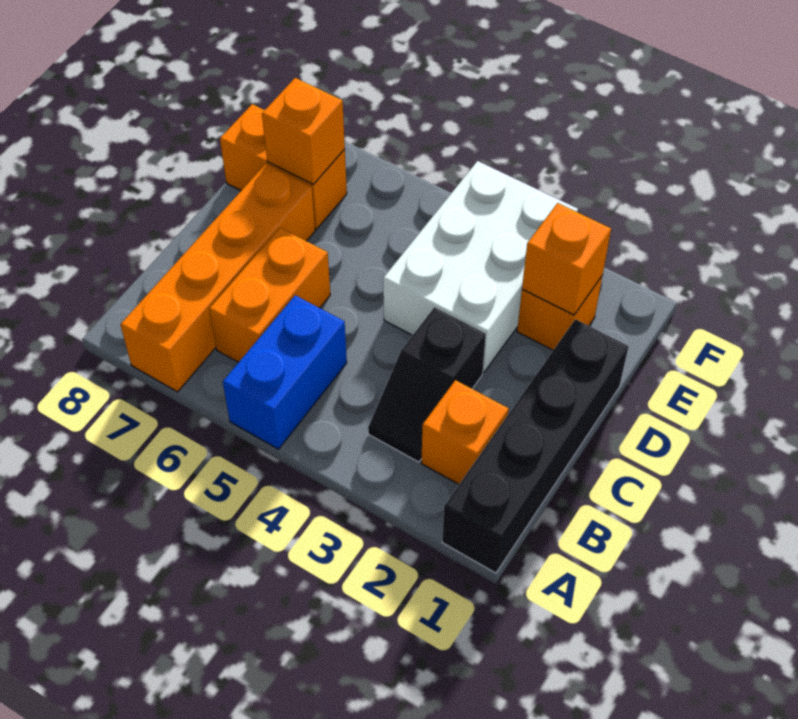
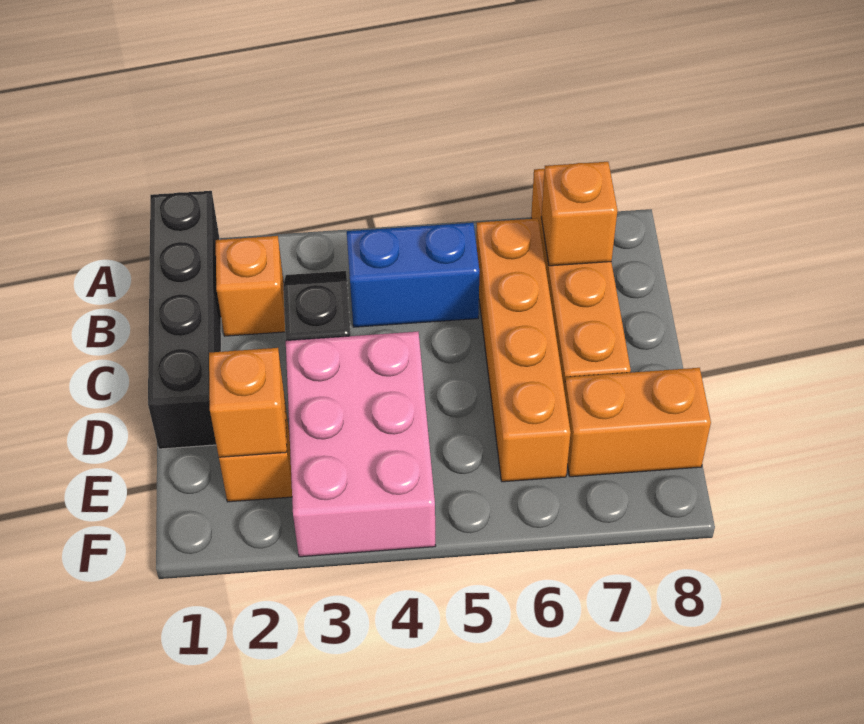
blue 1x2 brick [223,295,347,449] -> blue 1x2 brick turned to [347,223,479,327]
orange 1x2 brick [209,228,330,362] -> orange 1x4 brick [476,218,571,482]
white 2x3 brick [383,161,578,373] -> pink 2x3 brick [286,332,436,557]
orange 1x1 brick [262,78,345,185] -> orange 1x1 brick moved to [541,162,617,266]

